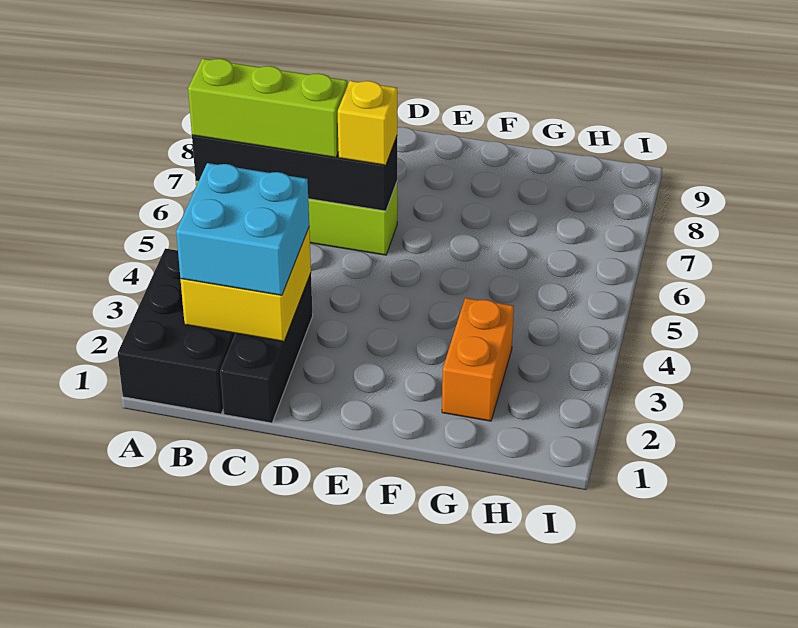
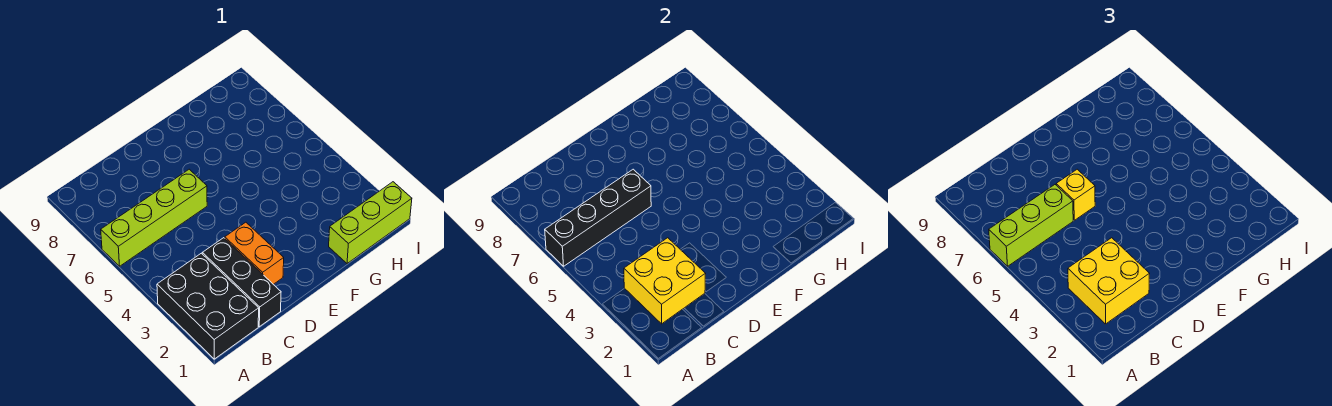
cyan 2x2 brick [176,163,309,295] -> yellow 2x2 brick [1068,238,1150,324]
none -> lime 1x3 brick [329,182,412,264]
orange 1x2 brick [442,298,514,421] -> orange 1x2 brick moved to [225,222,284,284]

